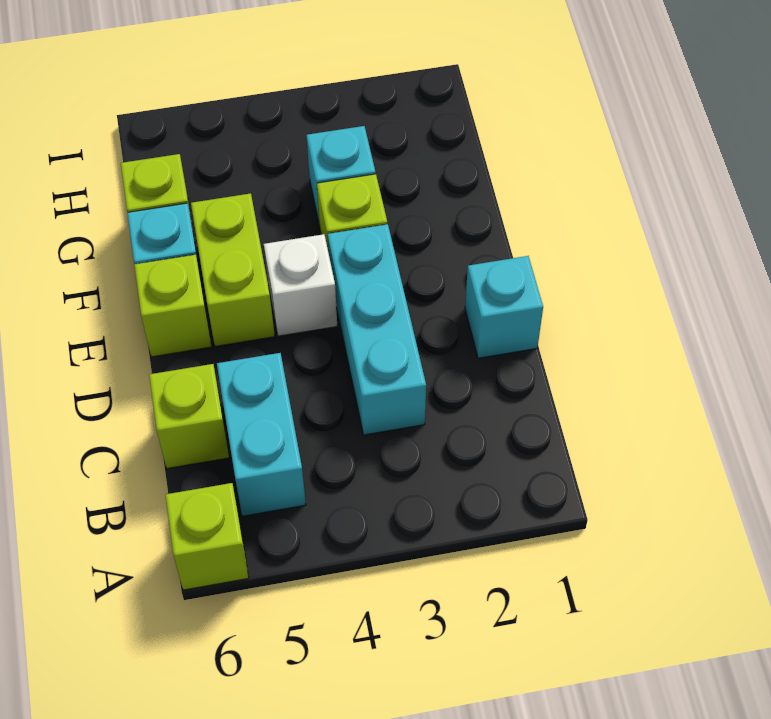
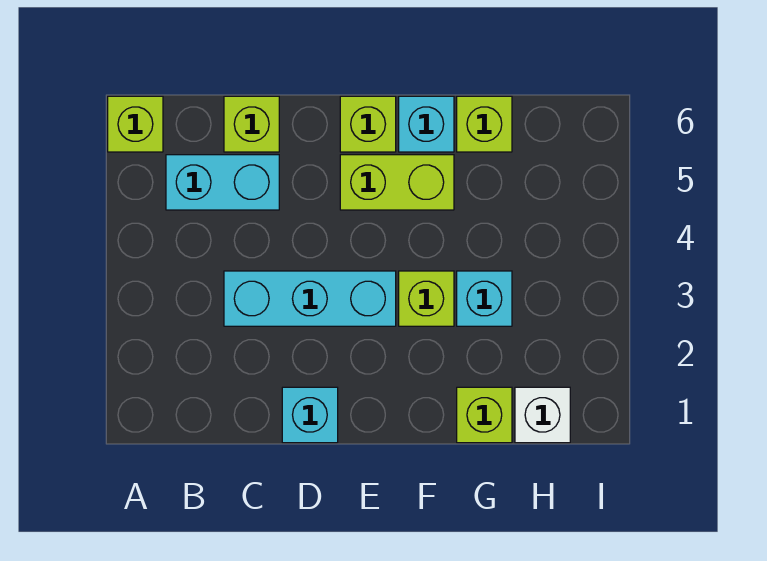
white 1x1 brick [264,234,337,336] -> white 1x1 brick moved to [515,387,570,443]
none -> lime 1x1 brick [457,387,512,443]

